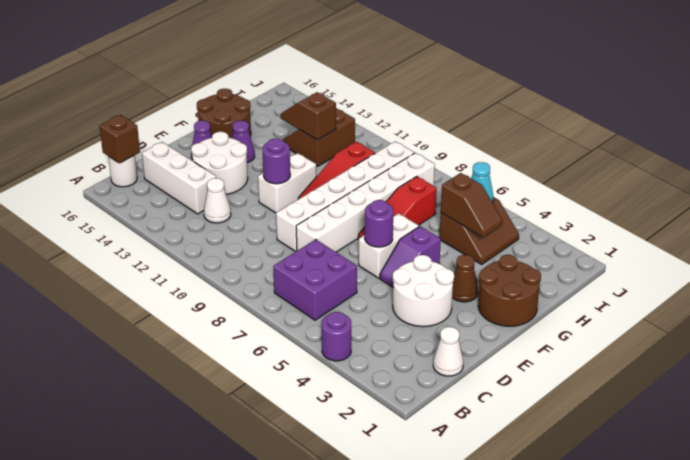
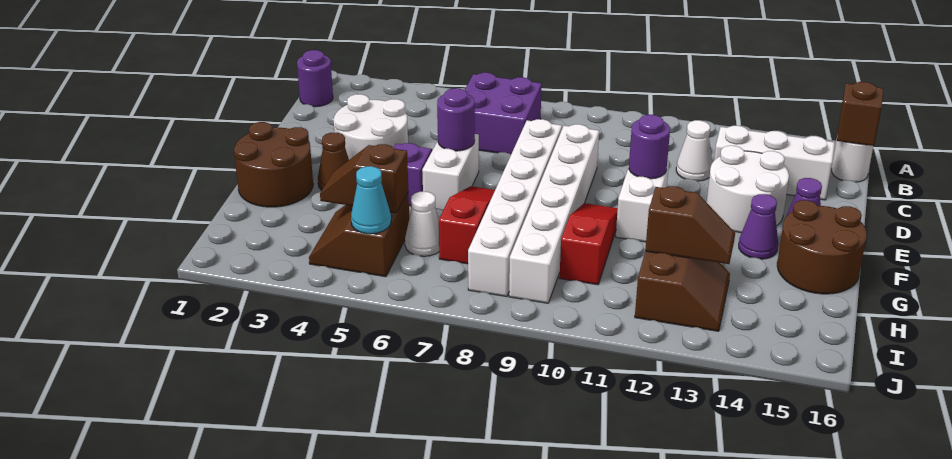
purple 1x1 round brick [322,312,351,361] -> purple 1x1 round brick moved to [297,50,333,107]
white 1x1 cone [433,327,463,376] -> white 1x1 cone moved to [405,192,439,256]

